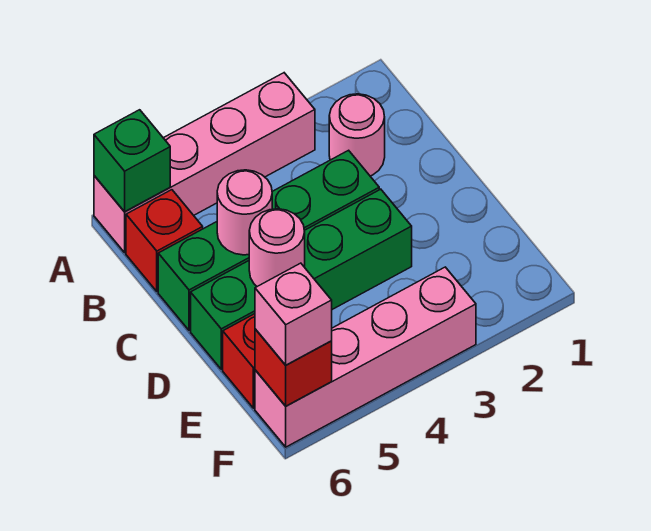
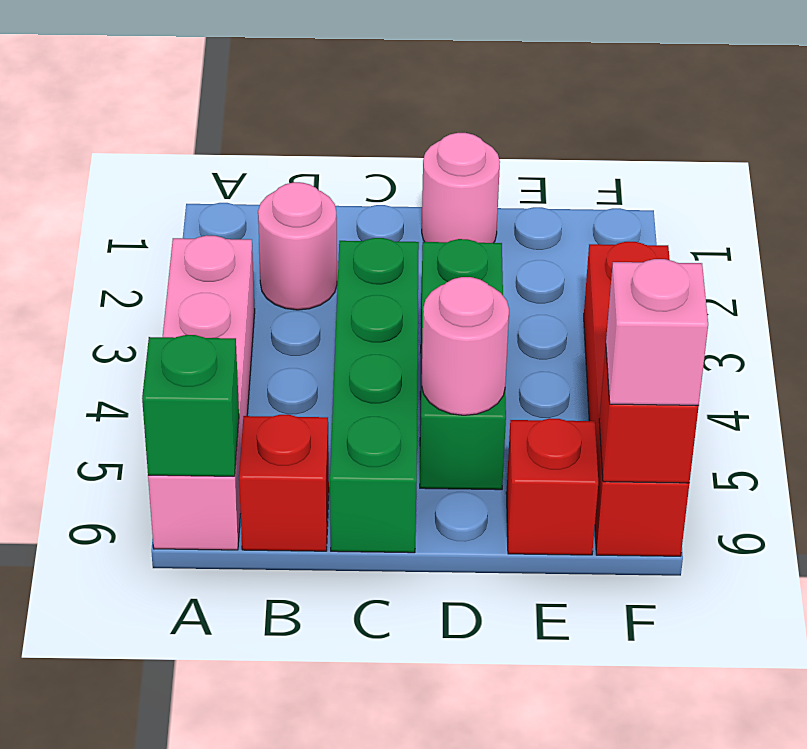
pink 1x1 round brick [217,170,272,255] -> pink 1x1 round brick moved to [422,133,500,243]
green 1x4 brick [191,189,412,369] -> green 1x3 brick [420,239,506,490]
pink 1x4 brick [255,267,476,447] -> red 1x4 brick [584,242,689,556]

